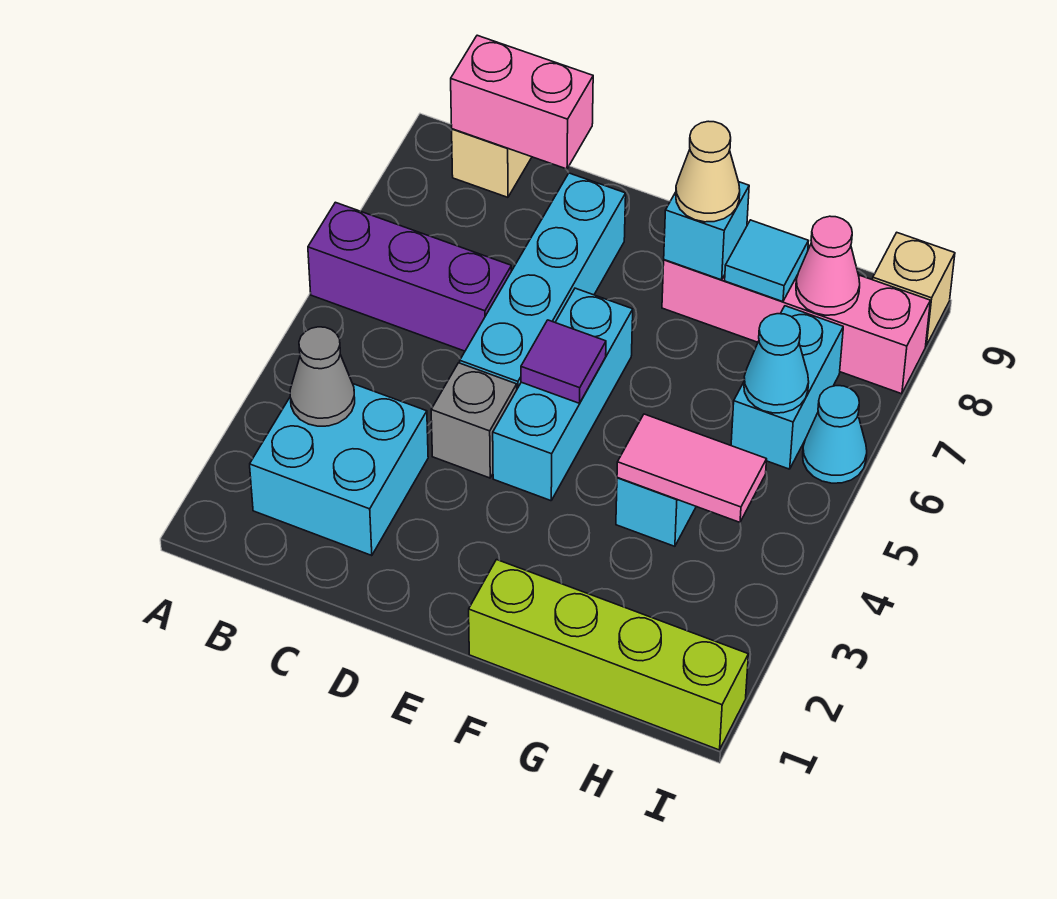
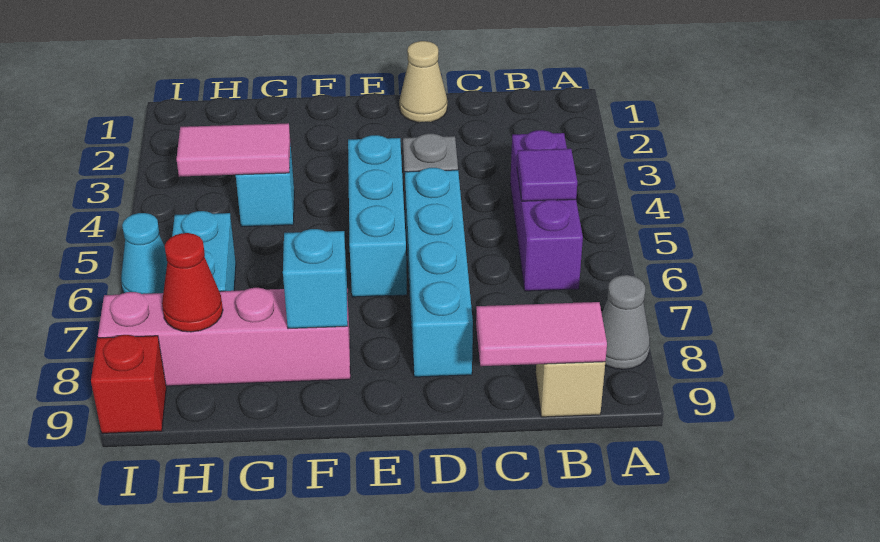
purple 1x3 brick [308,202,511,351] -> purple 1x3 brick turned to [510,130,583,291]
cyan 2x2 brick [250,384,428,556] -> none
grey 1x1 cone [290,327,355,426] -> grey 1x1 cone moved to [602,275,650,369]
pink 1x2 brick [451,35,593,169] -> pink 1x2 tile [476,302,607,366]
purple 1x1 tile [521,320,606,403] -> purple 1x1 tile moved to [517,149,577,201]
lime 1x4 brick [469,560,748,750] -> none
tan 1x1 cone [676,121,740,222] -> tan 1x1 cone moved to [399,41,447,122]
cyan 1x1 tile [725,220,808,302] -> none
cyan 1x1 cone [744,314,809,413] -> none
pink 1x1 cone [796,216,860,315] -> red 1x1 cone [162,233,223,332]
tan 1x1 brick [873,233,955,346] -> red 1x1 brick [91,335,166,433]

